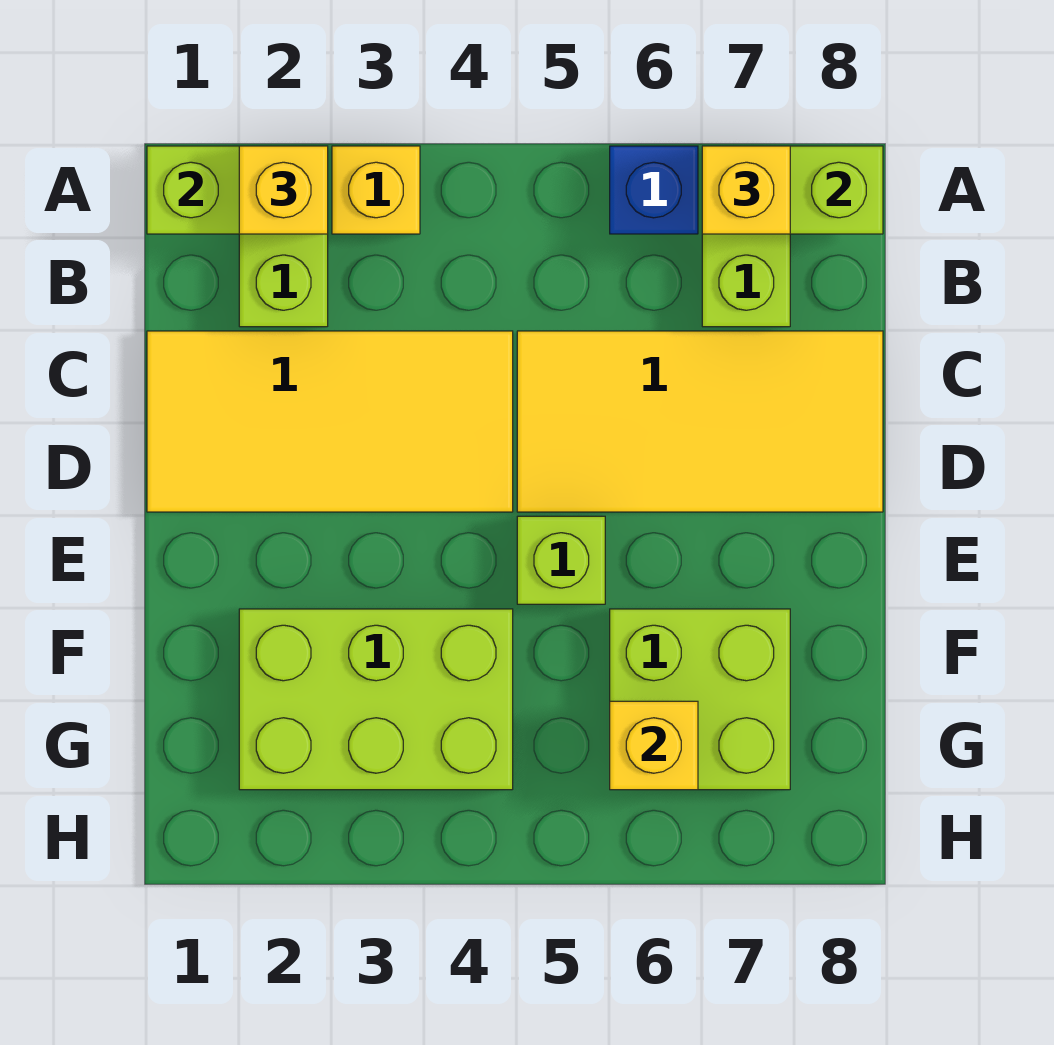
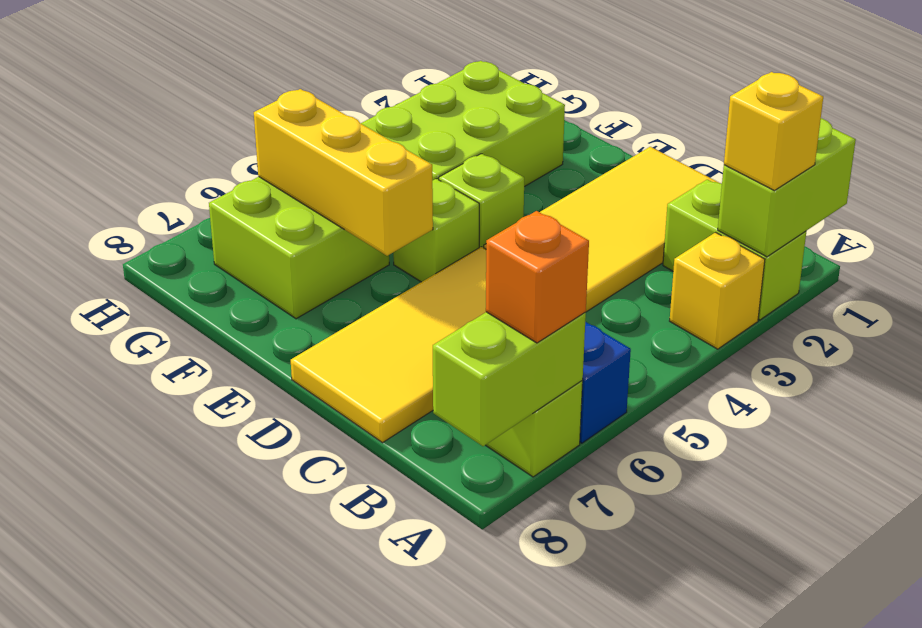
yellow 1x1 brick [702,146,790,234] -> orange 1x1 brick [486,211,589,343]
none -> lime 1x1 brick [439,154,524,248]
yellow 1x1 brick [610,701,698,790] -> yellow 1x3 brick [254,89,433,256]

